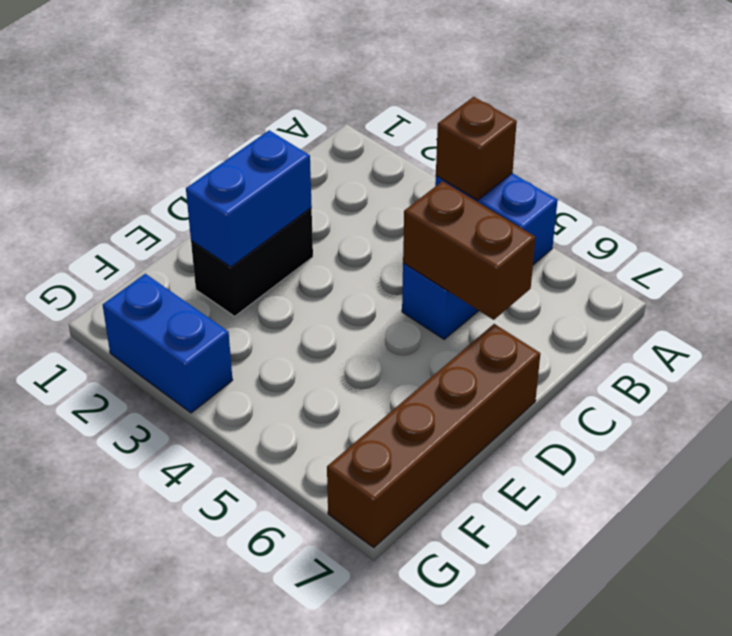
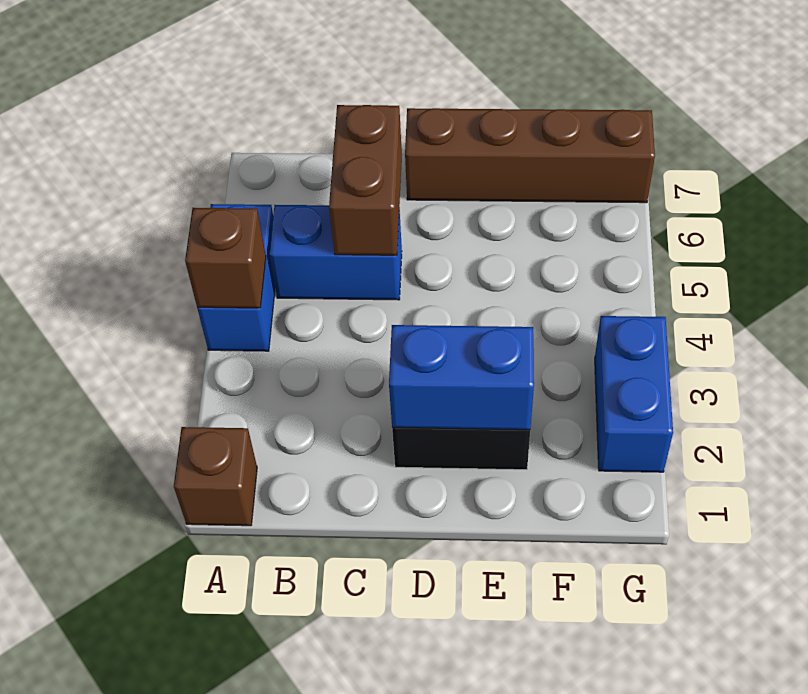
none -> brown 1x1 brick [174,427,257,526]

